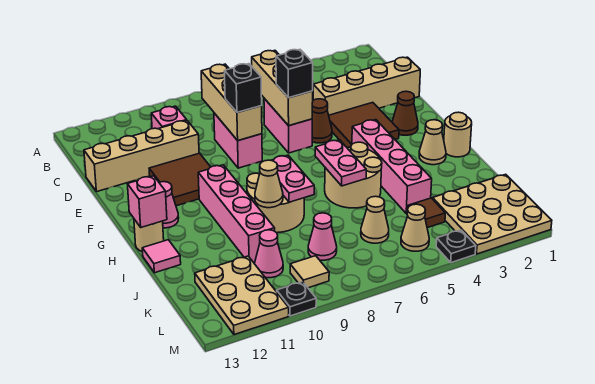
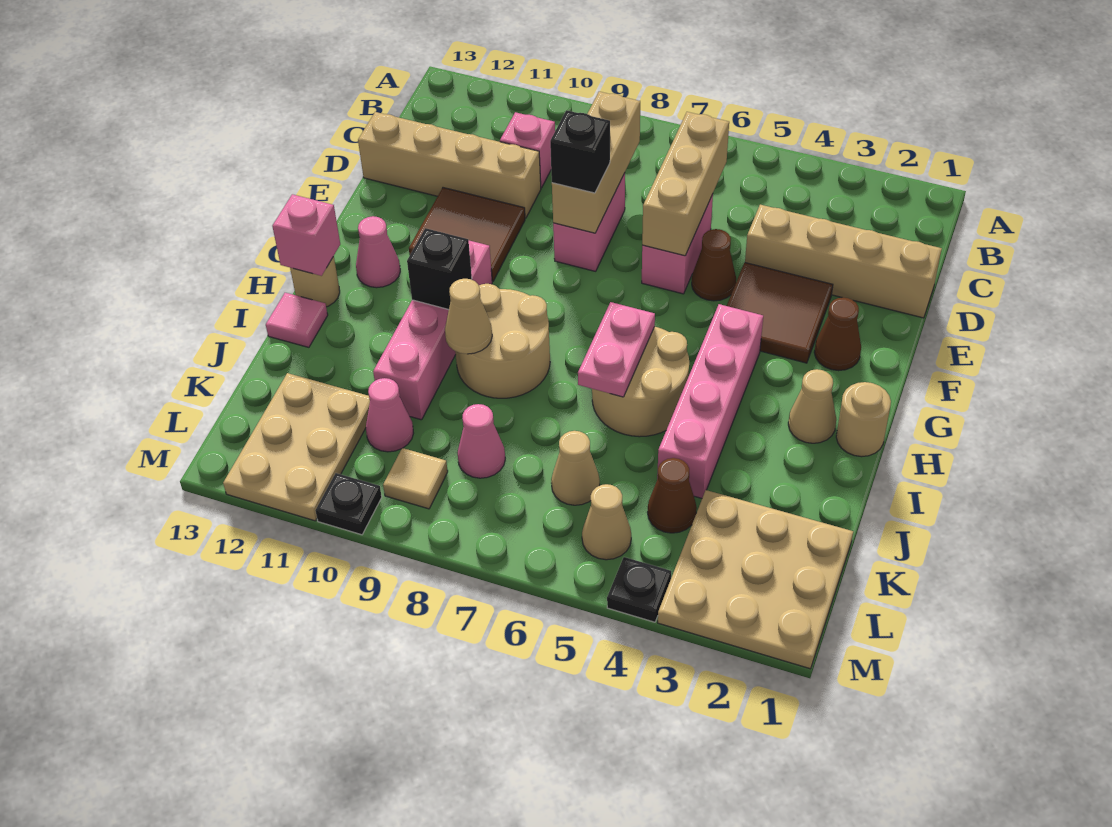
black 1x1 brick [276,50,313,98] -> black 1x1 brick moved to [407,228,472,310]
pink 1x2 plate [271,155,314,202] -> none
brown 1x1 tile [407,198,445,228] -> brown 1x1 cone [647,458,697,533]

